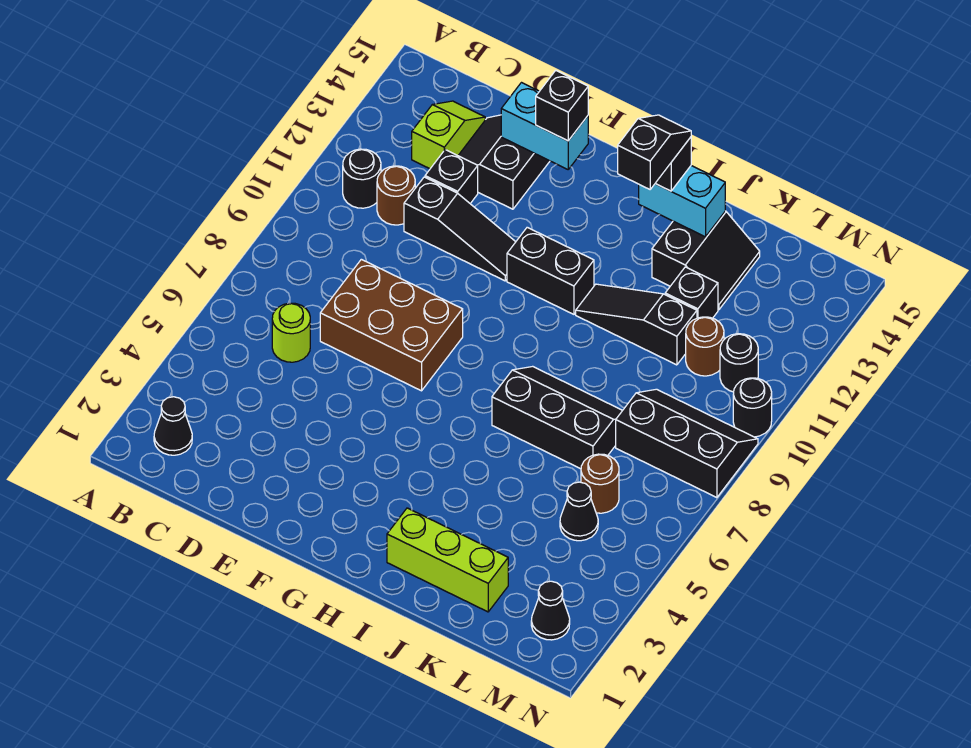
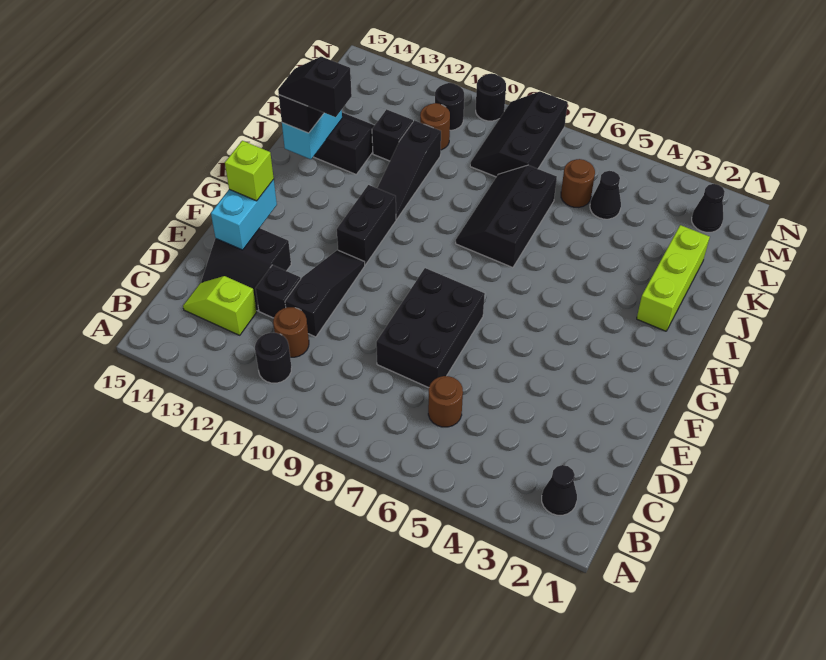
lime 1x1 round brick [272,303,310,362] -> brown 1x1 round brick [428,376,463,427]
brown 2x3 brick [320,259,463,391] -> black 2x3 brick [376,268,485,388]
black 1x1 brick [536,70,588,141] -> lime 1x1 brick [225,141,274,201]

